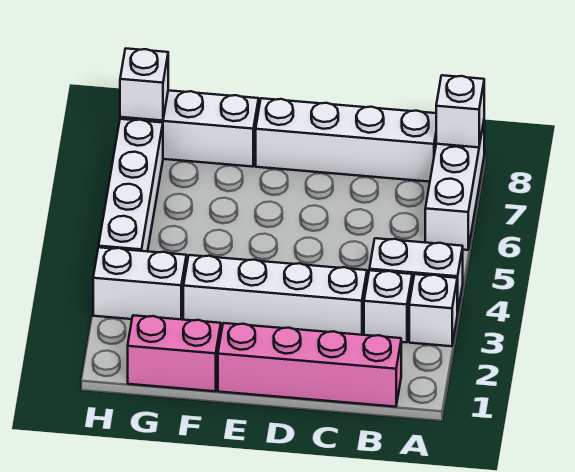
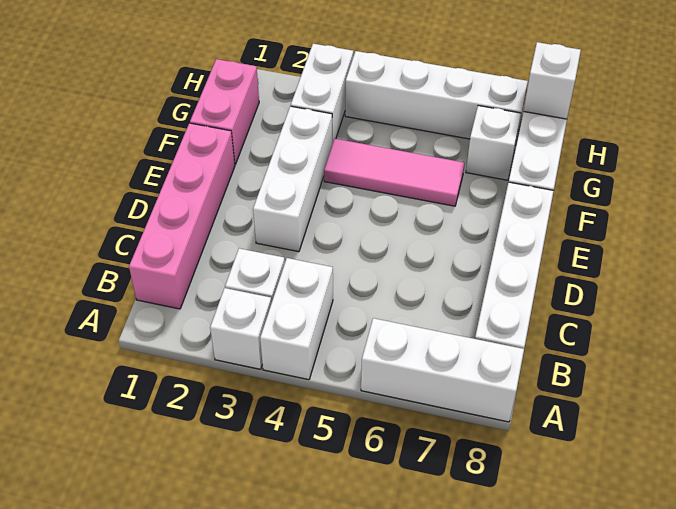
white 1x1 brick [436,75,484,147] -> white 1x1 brick moved to [466,106,521,180]
white 1x4 brick [183,255,367,335] -> white 1x3 brick [253,106,332,252]
none -> pink 1x3 tile [324,139,465,206]

